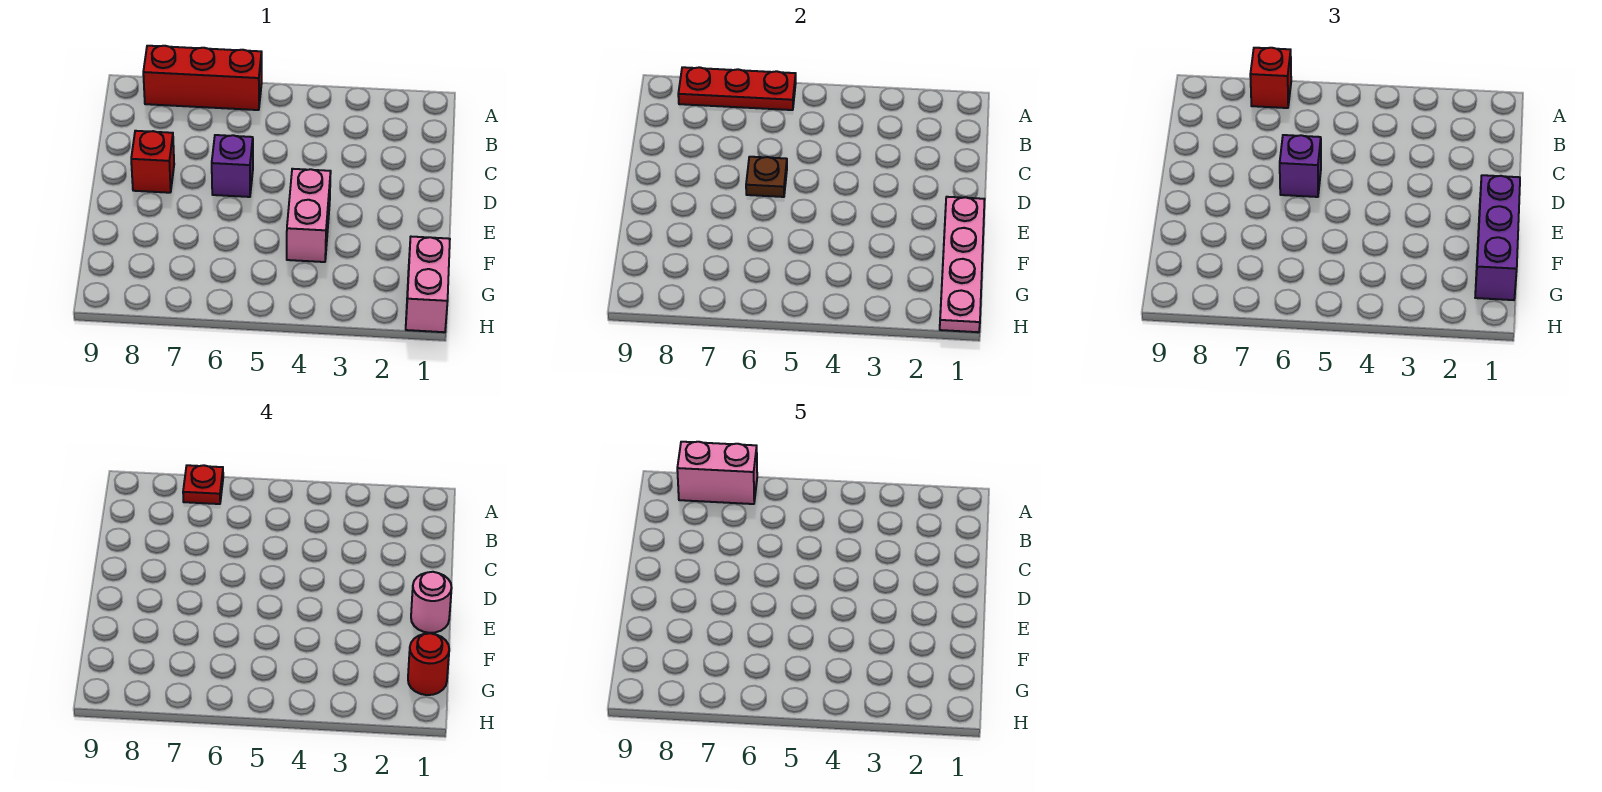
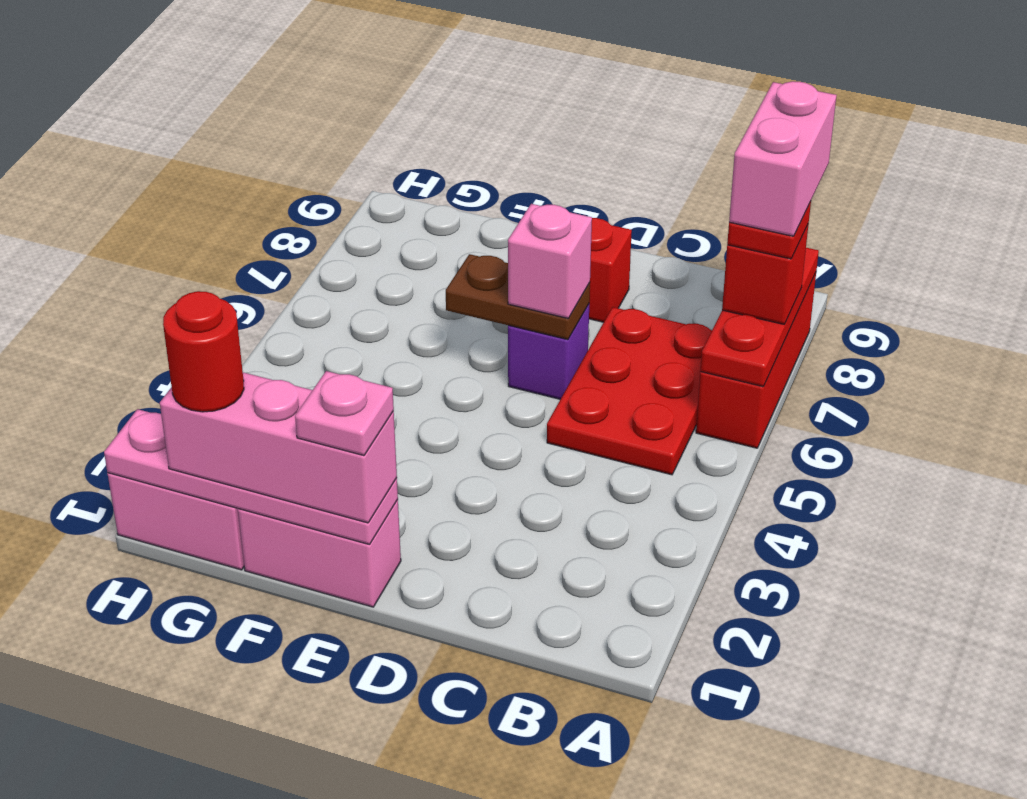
none -> red 2x3 plate [547,307,712,475]
brown 1x1 plate [746,157,787,197] -> brown 1x2 plate [446,254,590,340]
purple 1x1 brick [1280,135,1321,197] -> pink 1x1 brick [508,204,592,318]
purple 1x3 brick [1475,175,1520,300] -> pink 1x3 brick [160,372,397,523]
pink 1x1 round brick [411,572,452,633] -> pink 1x1 plate [295,371,394,456]
pink 1x2 brick [287,169,331,262] -> pink 1x2 brick moved to [238,500,401,607]

